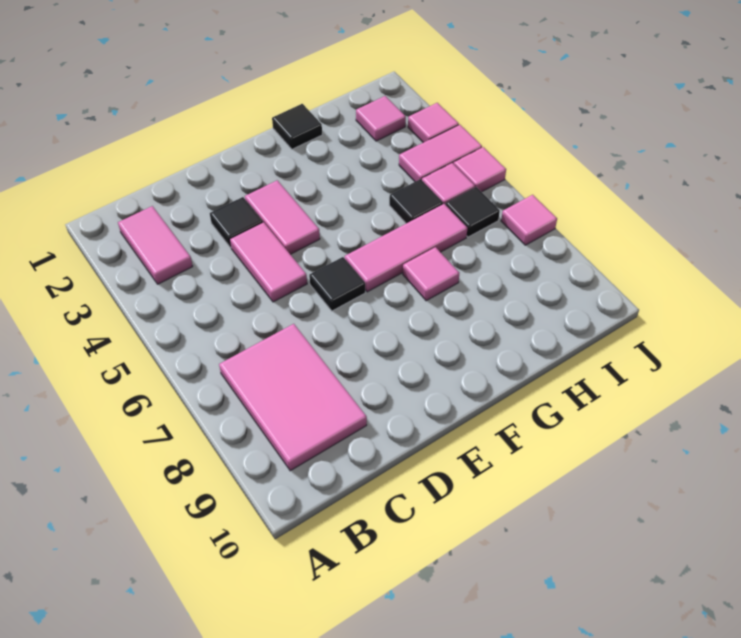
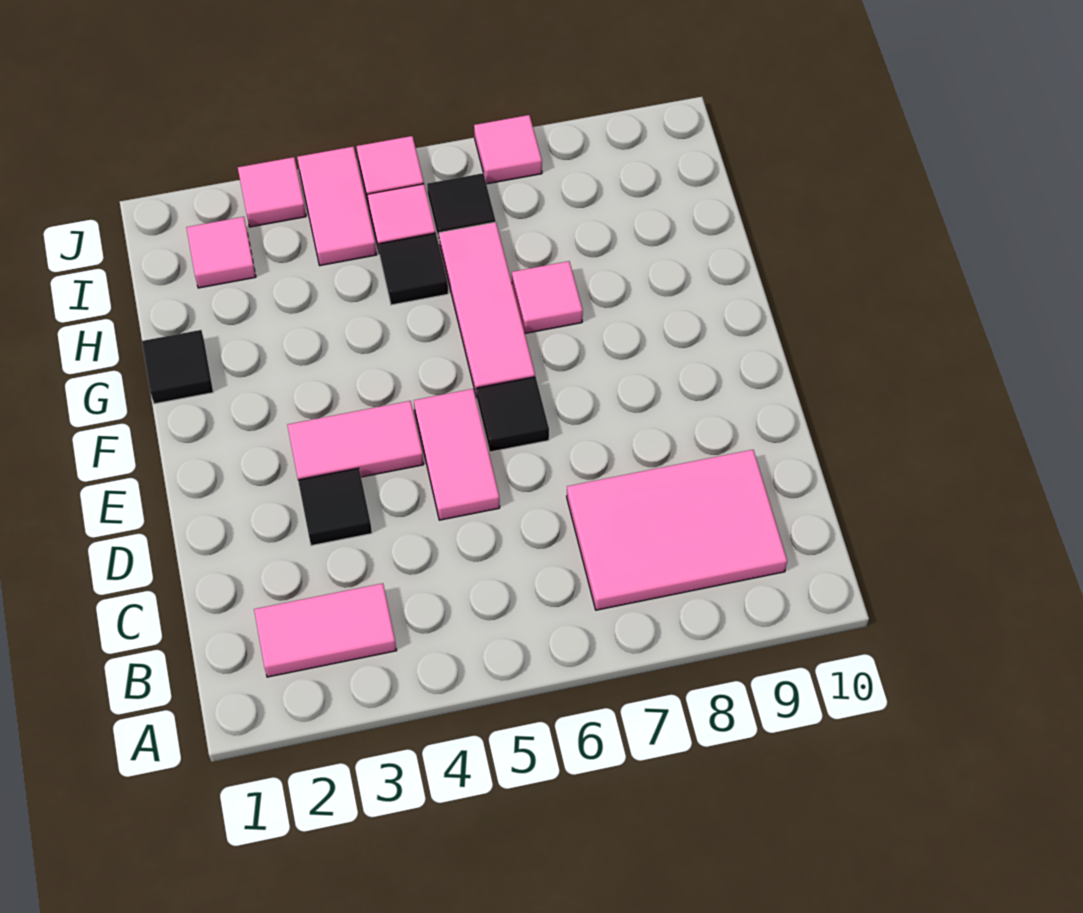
pink 1x2 tile [230,222,307,302] -> pink 1x2 tile turned to [414,389,500,520]

